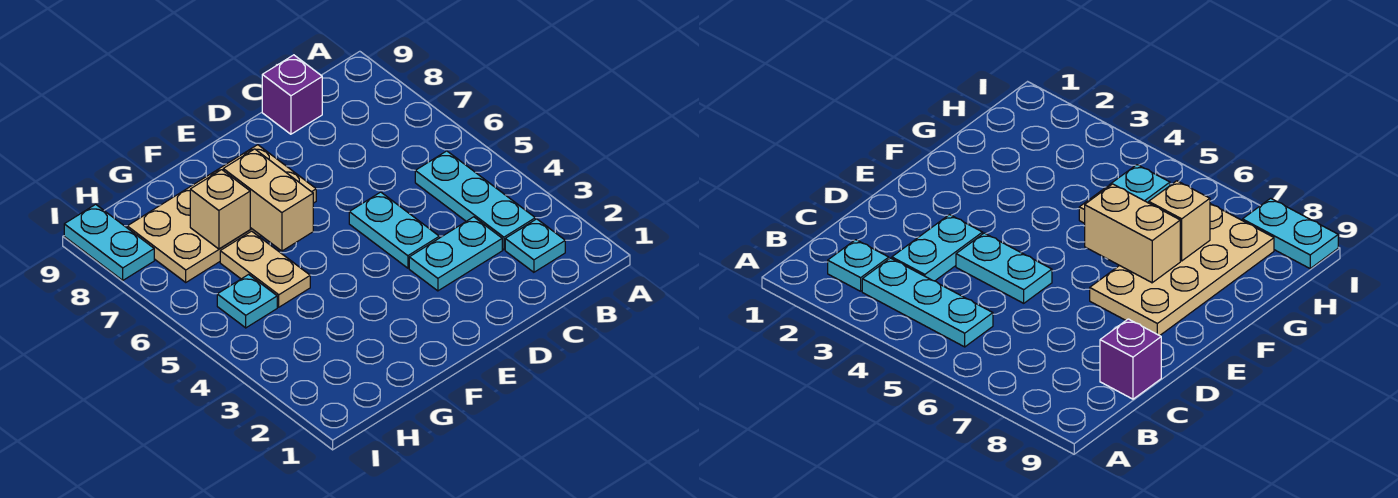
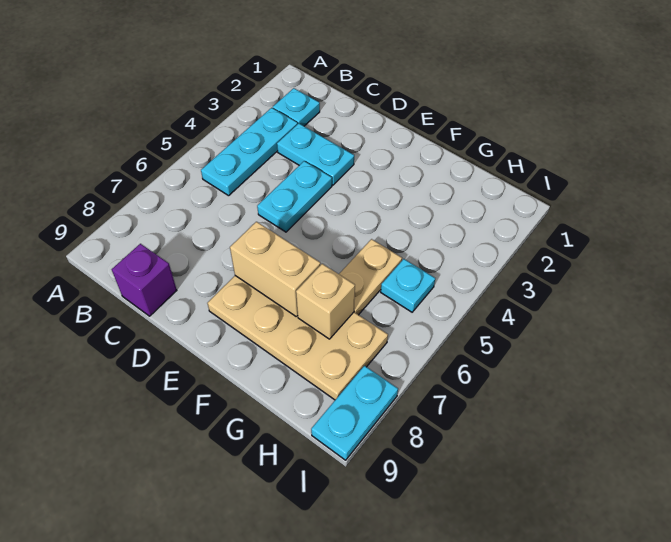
tan 1x2 brick [223,149,313,251] -> tan 1x2 brick turned to [230,222,320,316]

